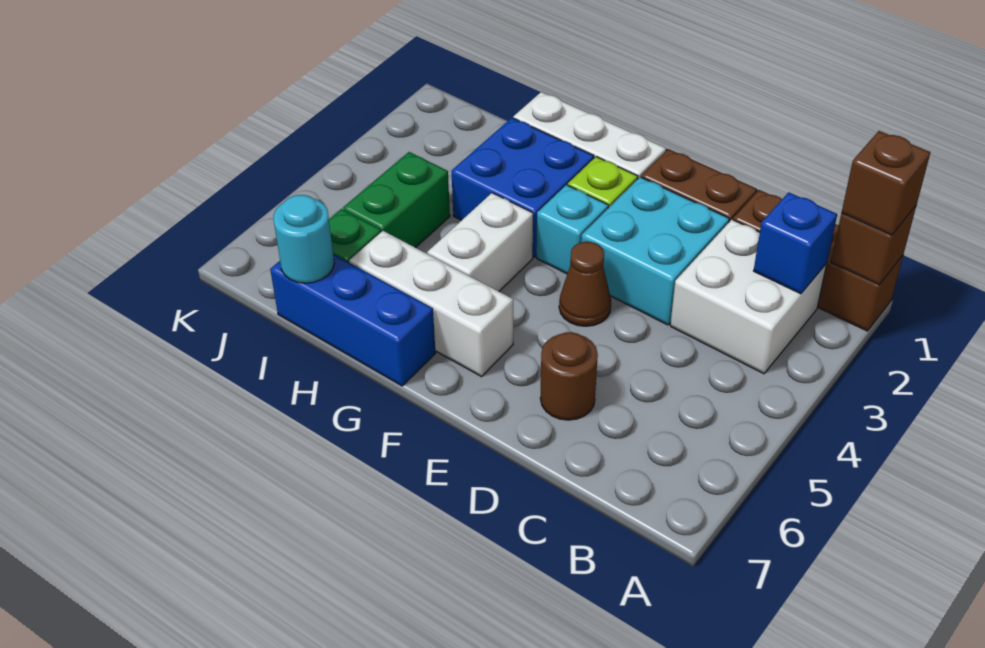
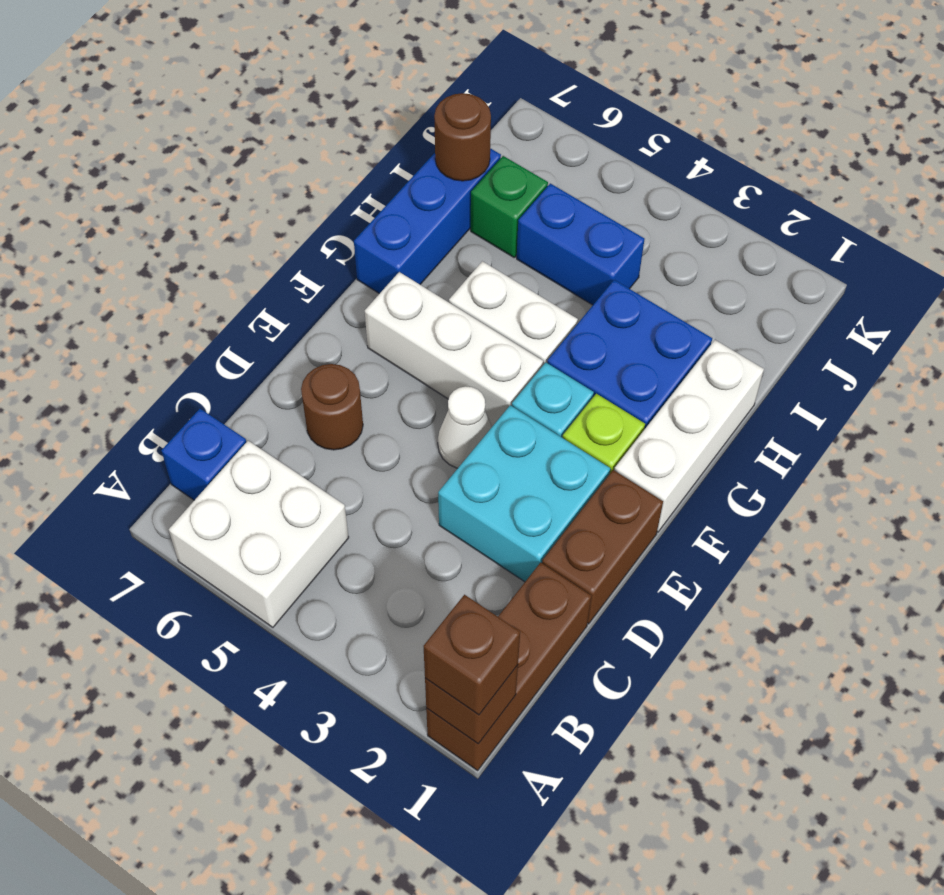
white 2x2 brick [670,220,827,374] -> white 2x2 brick moved to [169,441,349,627]
blue 1x1 brick [754,192,837,294] -> blue 1x1 brick moved to [161,409,246,500]
brown 1x1 cone [559,242,611,326] -> white 1x1 cone [438,386,492,468]
white 1x3 brick [349,231,513,377] -> white 1x3 brick turned to [365,272,543,426]
green 1x2 brick [343,152,450,248] -> blue 1x2 brick [517,183,645,305]
cyan 1x1 round brick [273,195,334,283] -> brown 1x1 round brick [434,93,491,181]

